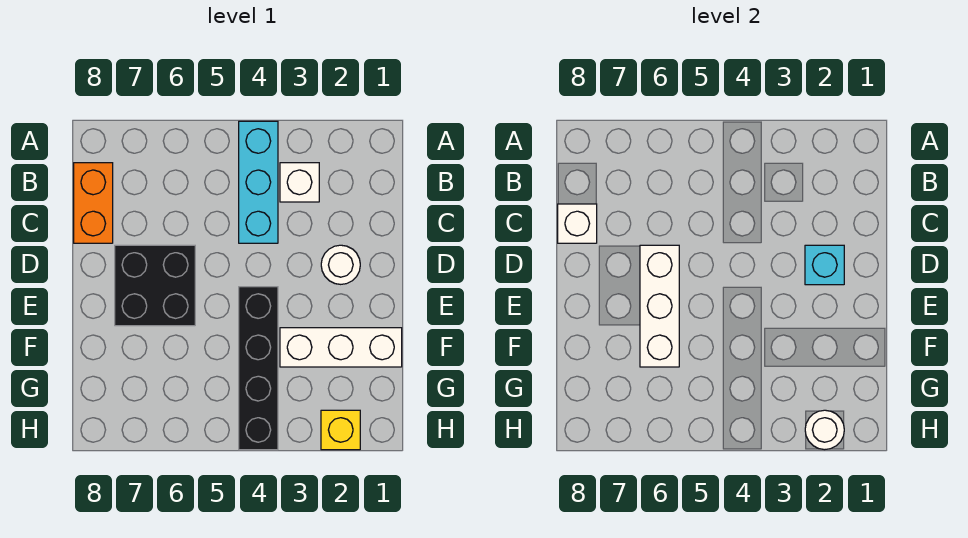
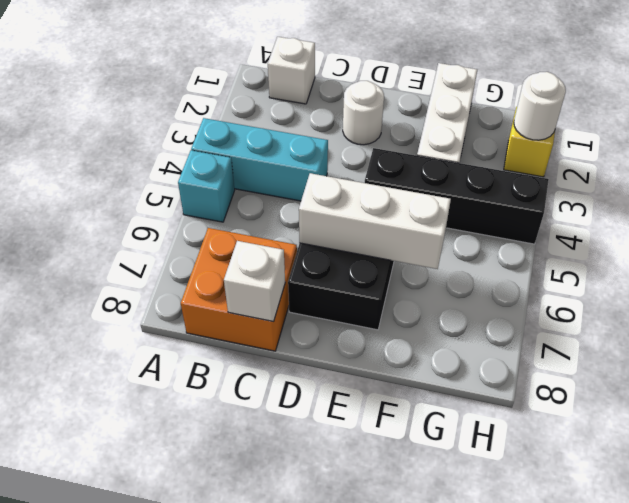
white 1x1 brick [280,163,319,202] -> white 1x1 brick moved to [268,37,315,104]
orange 1x2 brick [74,163,113,243] -> orange 2x2 brick [181,228,297,351]
cyan 1x1 brick [805,245,844,285] -> cyan 1x1 brick moved to [178,150,235,222]

